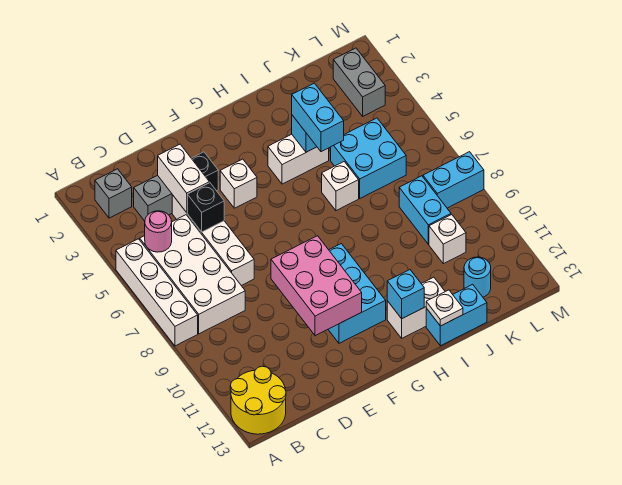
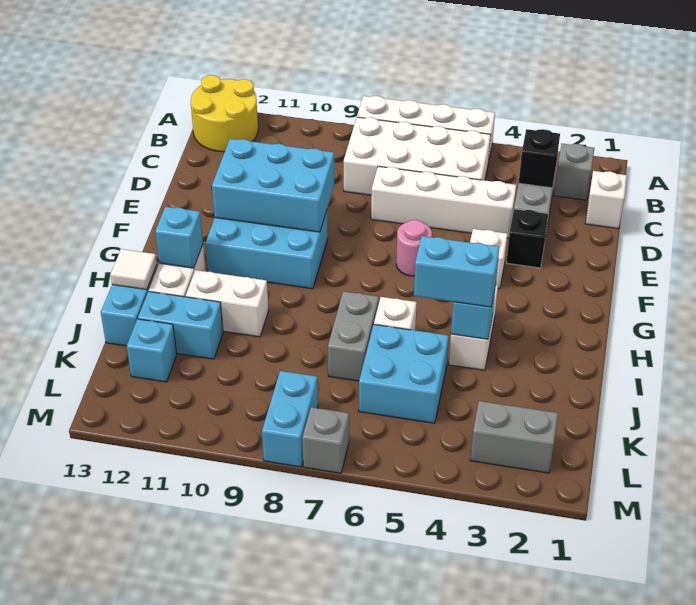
pink 1x1 round brick [145,211,172,252] -> pink 1x1 round brick moved to [396,220,432,276]
white 1x2 brick [158,144,209,212] -> white 1x2 brick moved to [186,270,268,337]
black 1x1 brick [187,183,224,232] -> black 1x1 brick moved to [519,129,560,188]
pink 2x3 brick [271,236,362,336] -> cyan 2x3 brick [212,139,334,232]
none -> grey 1x2 brick [328,291,379,381]
white 1x1 plate [426,290,463,326] -> white 1x1 tile [110,249,157,290]
cyan 1x2 brick [399,176,451,244] -> cyan 1x2 brick moved to [138,292,223,359]
white 1x1 brick [429,214,466,264] -> white 1x1 brick moved to [585,171,627,229]
cyan 1x1 round brick [464,257,491,297] -> cyan 1x1 brick [127,319,177,382]
none -> grey 1x1 brick [302,407,349,473]

